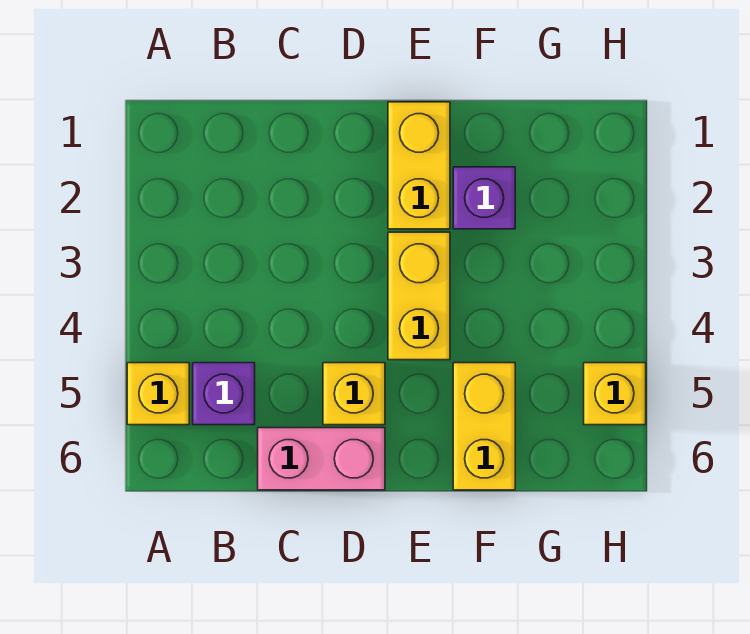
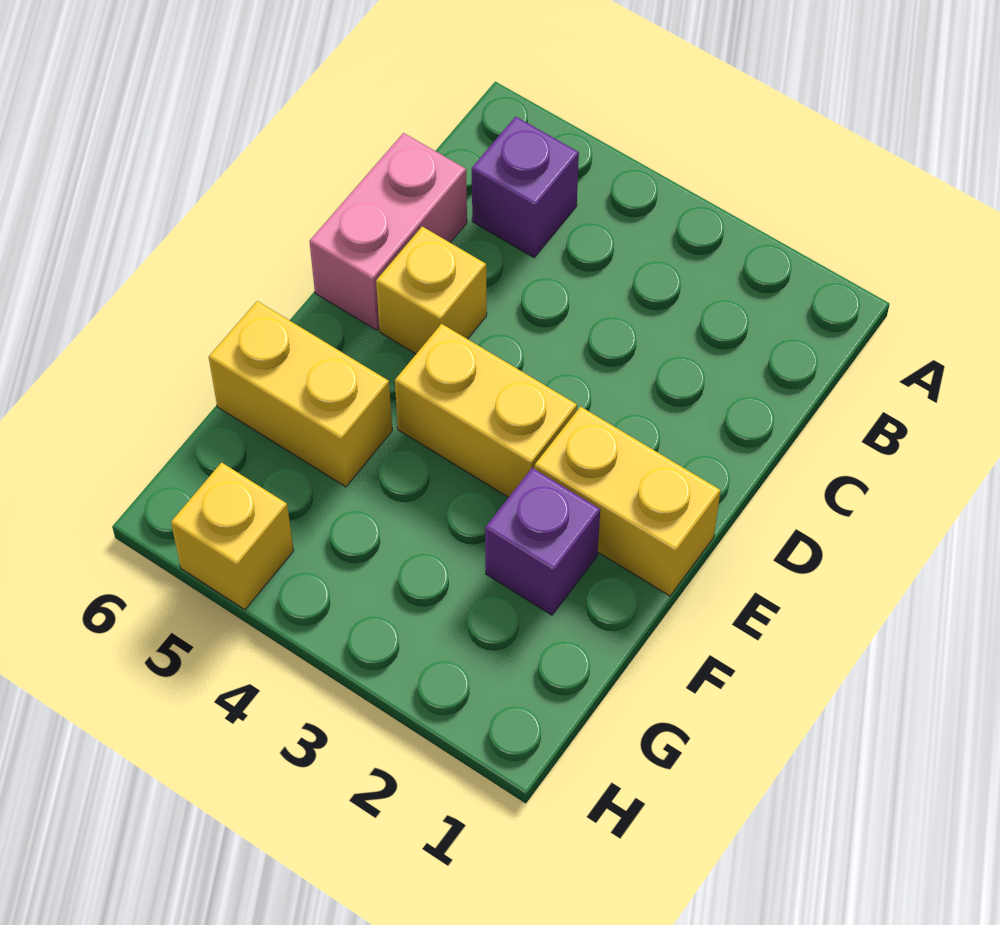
yellow 1x1 brick [127,363,189,425] -> none

